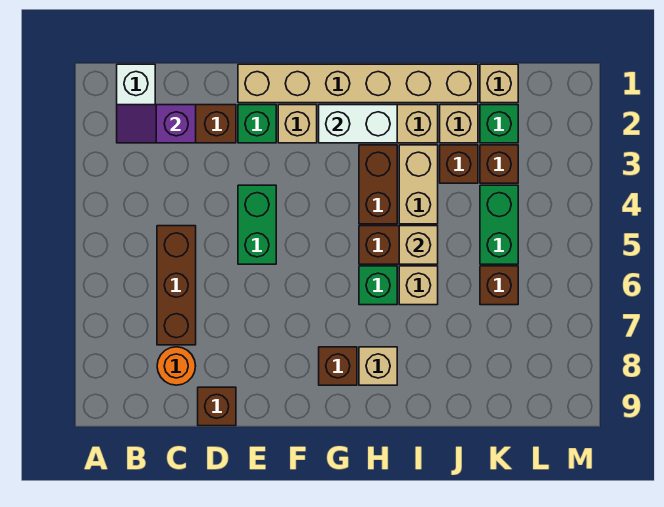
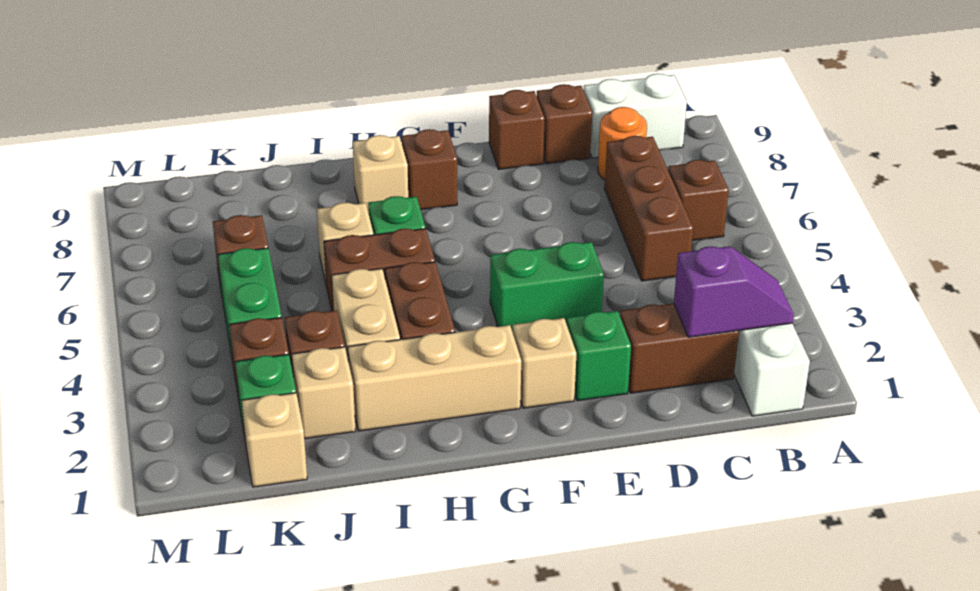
none -> brown 1x1 brick [668,160,729,241]
tan 1x6 brick [238,64,478,103] -> none
green 1x2 brick [238,185,276,264] -> green 1x2 brick turned to [490,242,604,332]
none -> brown 1x1 brick [489,90,545,169]
white 1x2 brick [319,105,397,143] -> white 1x2 brick moved to [583,74,687,158]
tan 1x1 brick [399,226,438,264] -> none

